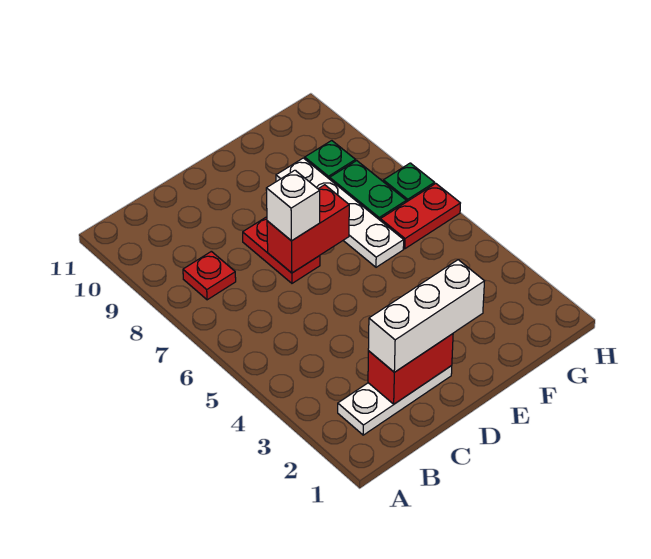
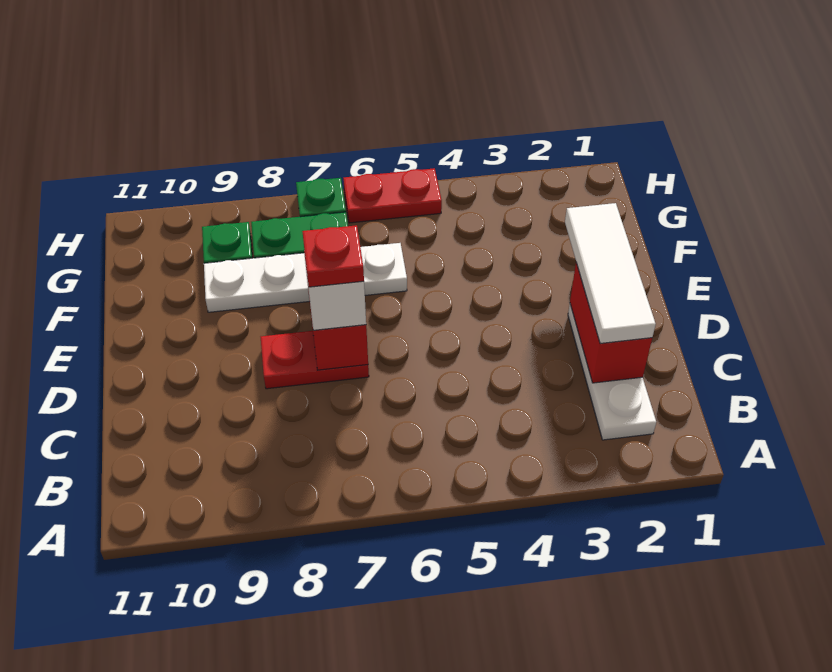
red 1x1 plate [183,251,236,300] -> red 1x1 plate moved to [302,225,364,287]
white 1x3 brick [368,260,484,372] -> white 1x3 tile [565,203,656,343]
red 1x2 plate [380,184,460,249] -> red 1x2 plate turned to [343,168,442,223]

